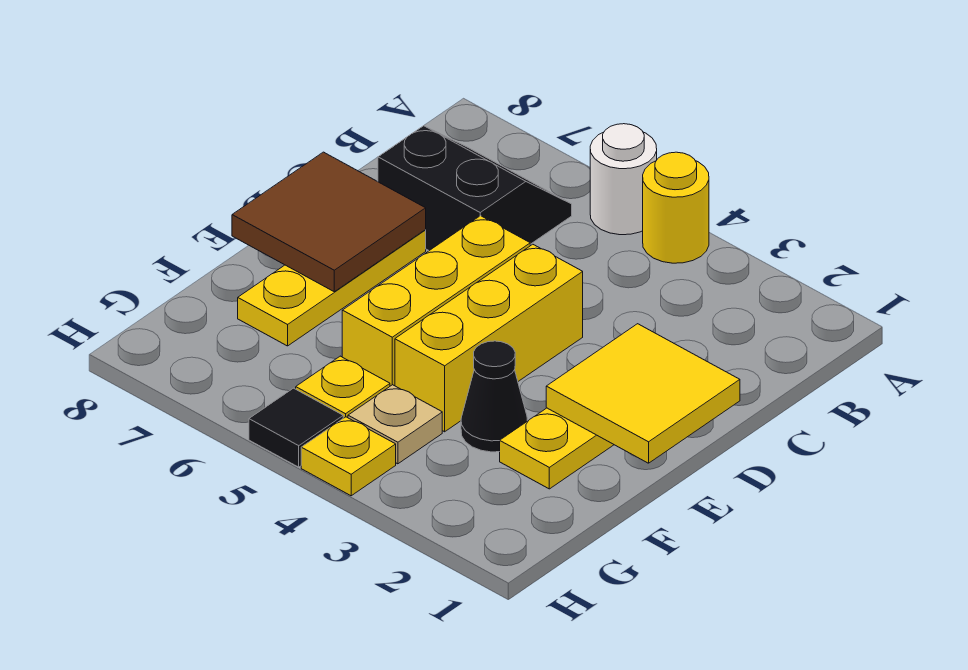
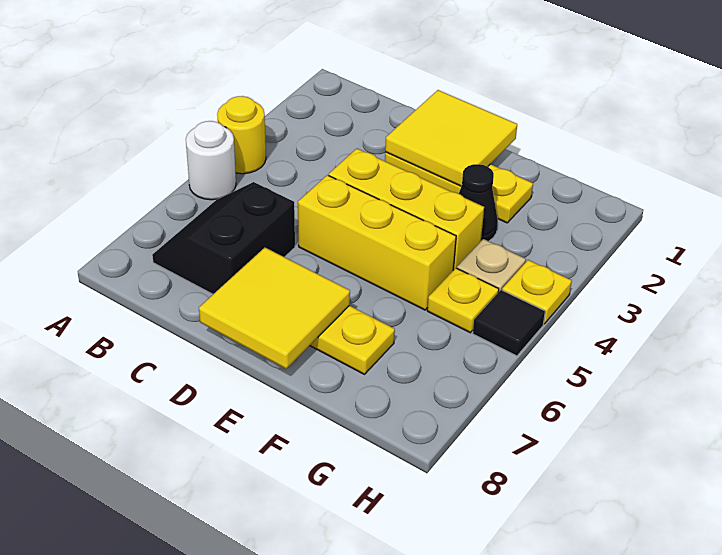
brown 2x2 tile [232,152,426,292] -> yellow 2x2 tile [199,248,350,369]

